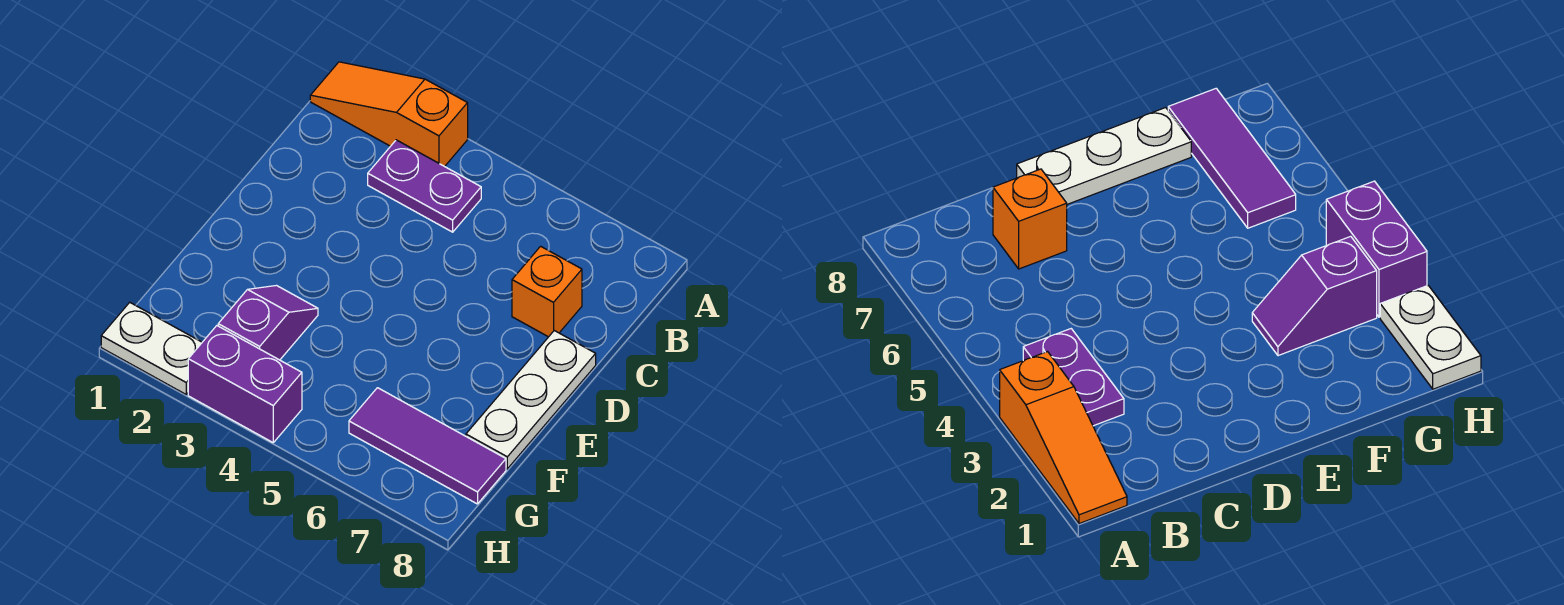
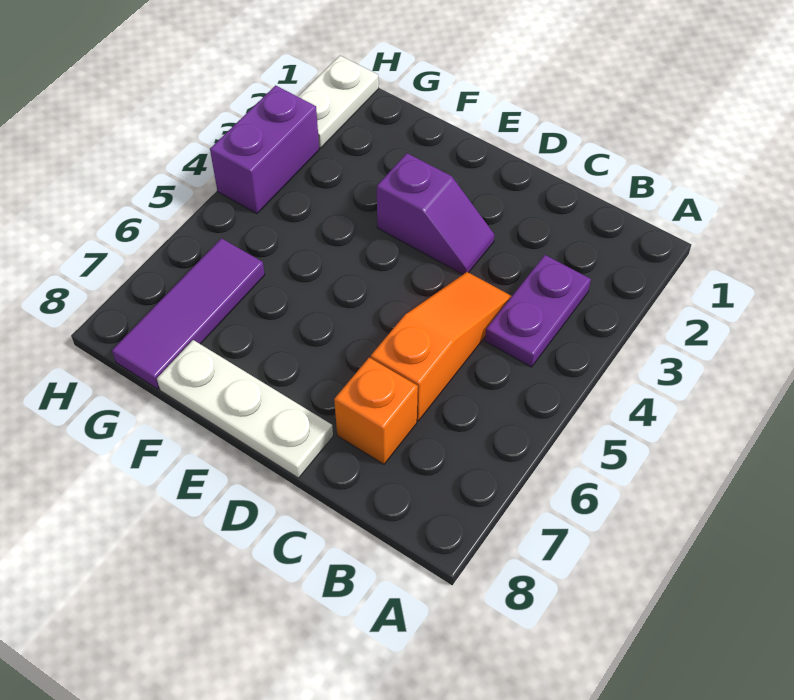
orange 1x3 slope [310,62,468,167] -> orange 1x3 slope moved to [371,272,512,421]
purple 1x2 slope [218,285,318,360] -> purple 1x2 slope moved to [377,153,495,274]

